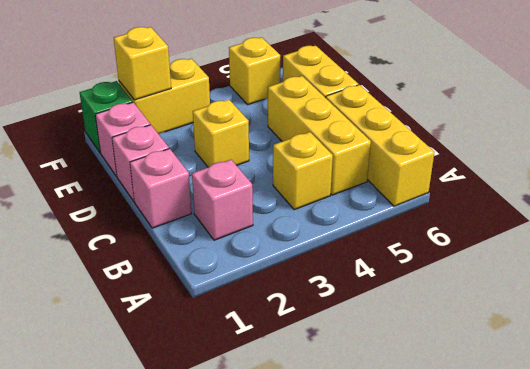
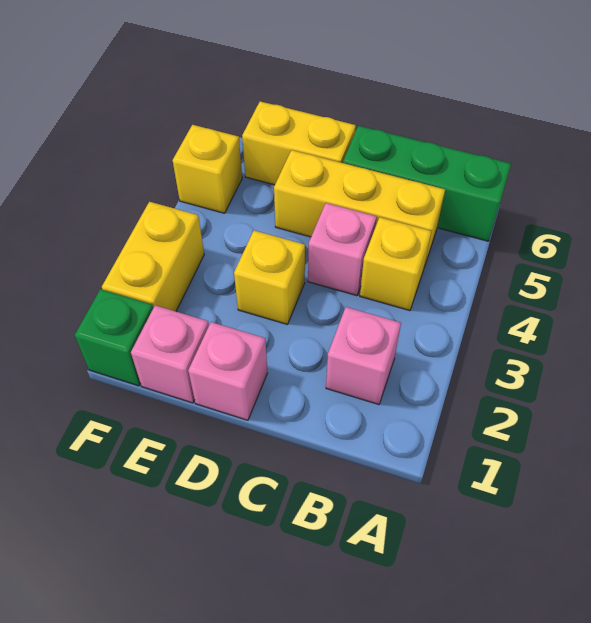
yellow 1x3 brick [326,85,434,206] -> green 1x3 brick [343,126,511,241]
pink 1x1 brick [130,149,192,228] -> pink 1x1 brick moved to [308,203,377,296]
yellow 1x1 brick [114,27,171,100] -> none

